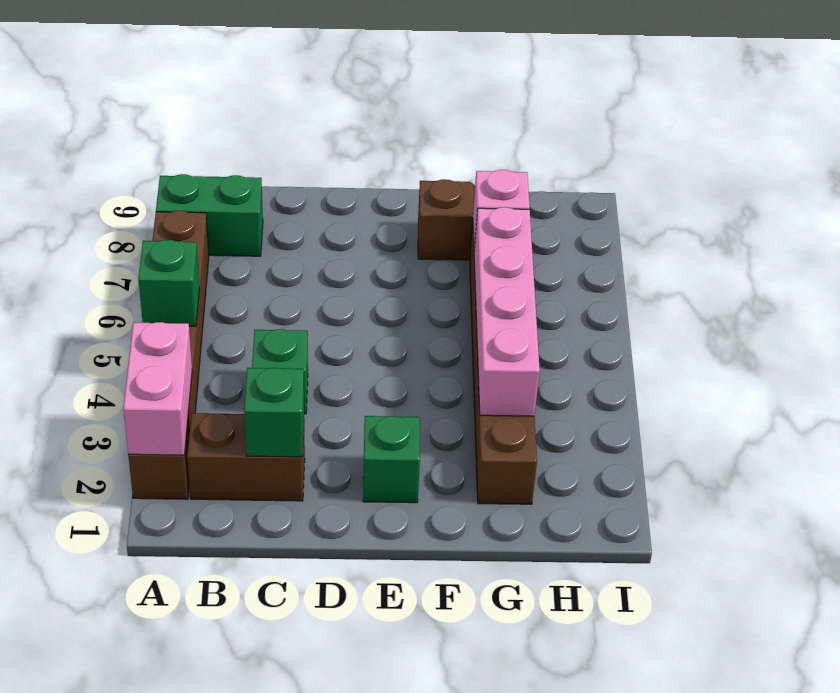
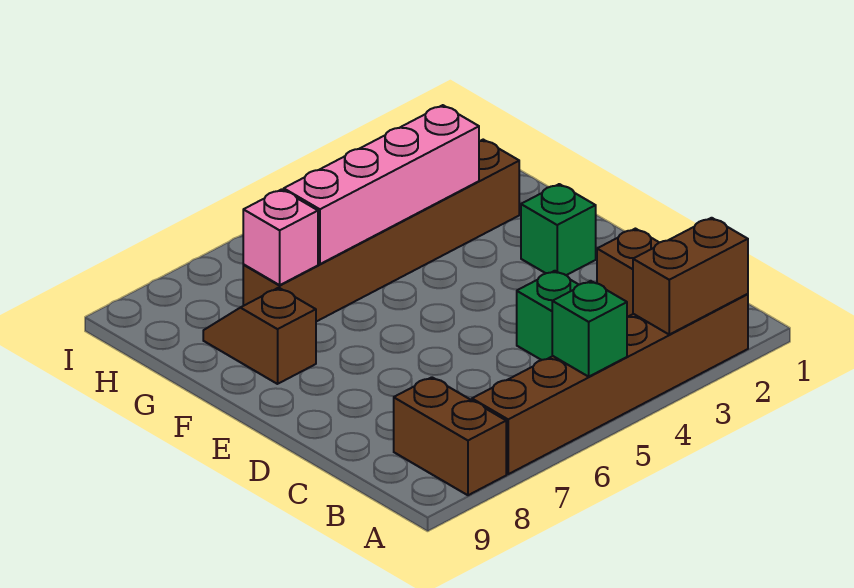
pink 1x2 brick [123,322,192,455] -> brown 1x2 brick [633,218,748,334]
green 1x2 brick [156,174,263,256] -> brown 1x2 brick [394,377,506,495]
green 1x1 brick [244,368,304,457] -> none

